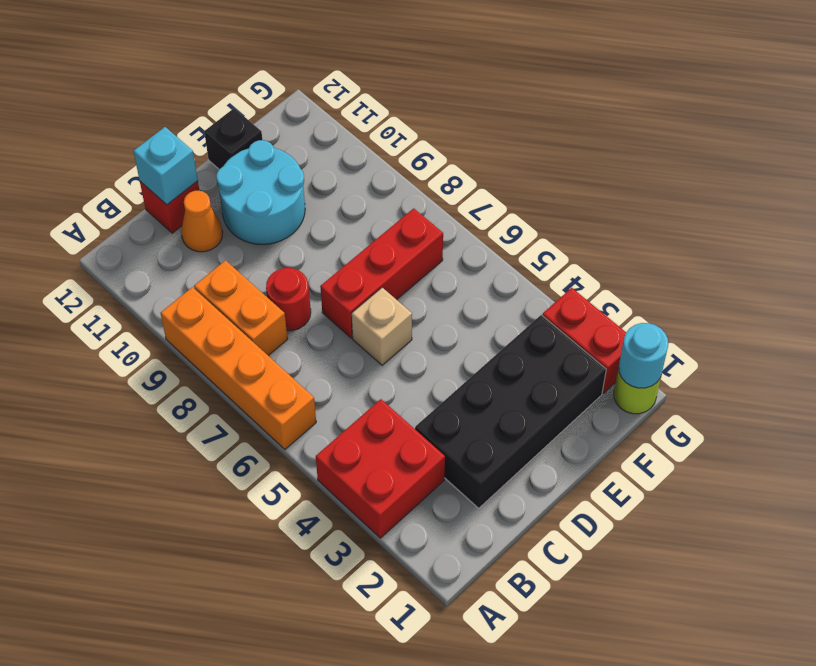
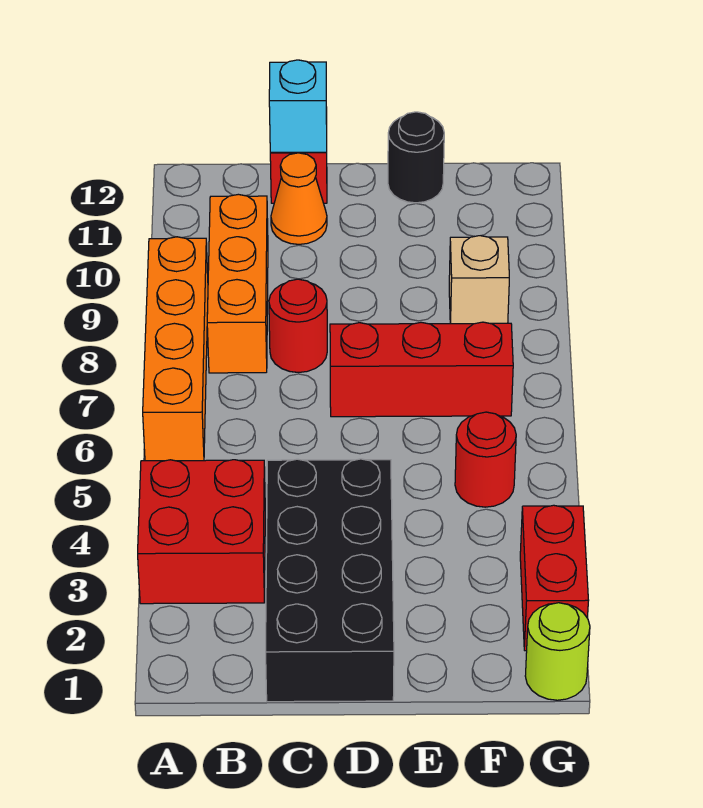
orange 1x2 brick [194,260,287,356] -> orange 1x3 brick [207,194,268,373]
black 2x4 brick [415,315,606,508] -> black 2x4 brick turned to [266,459,394,702]
tan 1x1 brick [351,288,412,365] -> tan 1x1 brick moved to [449,236,509,324]
cyan 2x2 round brick [216,140,305,244] -> none
black 1x1 brick [204,108,262,169] -> black 1x1 round brick [388,112,444,203]
none -> red 1x1 round brick [455,412,516,507]
cyan 1x1 round brick [619,323,668,388] -> none

